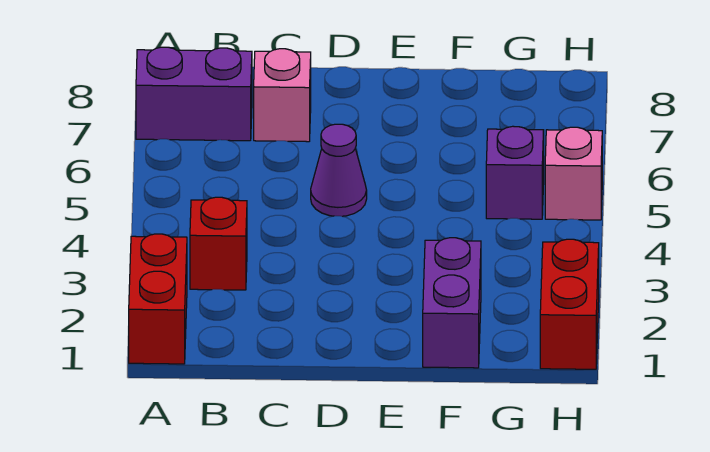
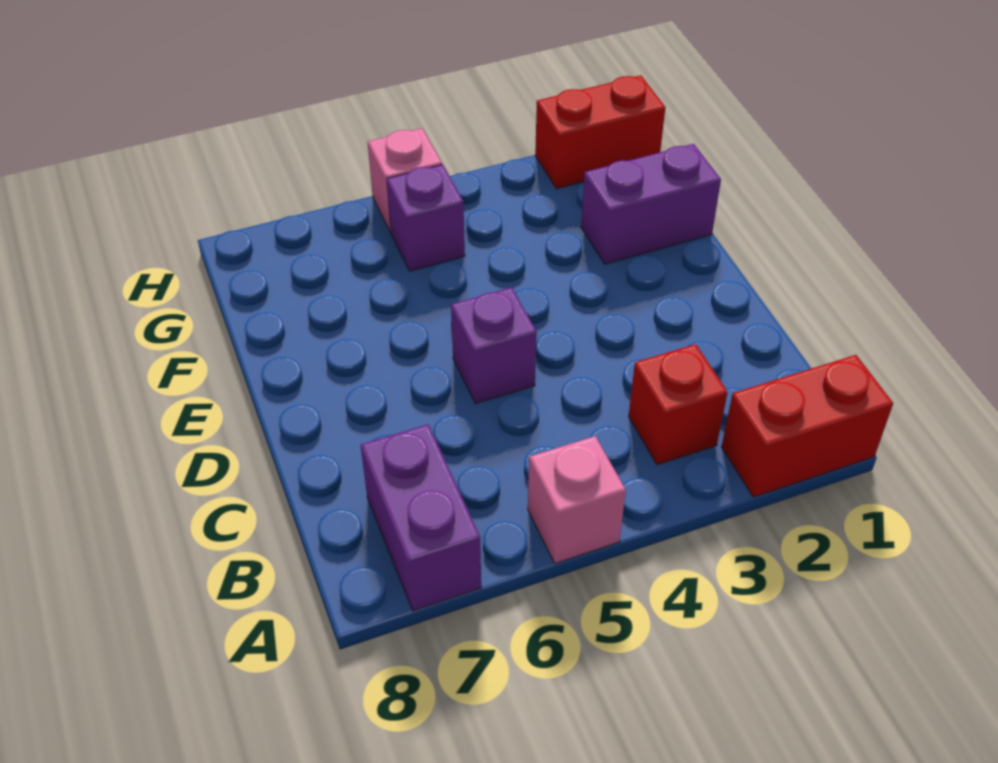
pink 1x1 brick [254,49,311,142] -> pink 1x1 brick moved to [528,436,626,563]
purple 1x1 cone [311,124,367,216] -> purple 1x1 brick [451,287,537,404]

